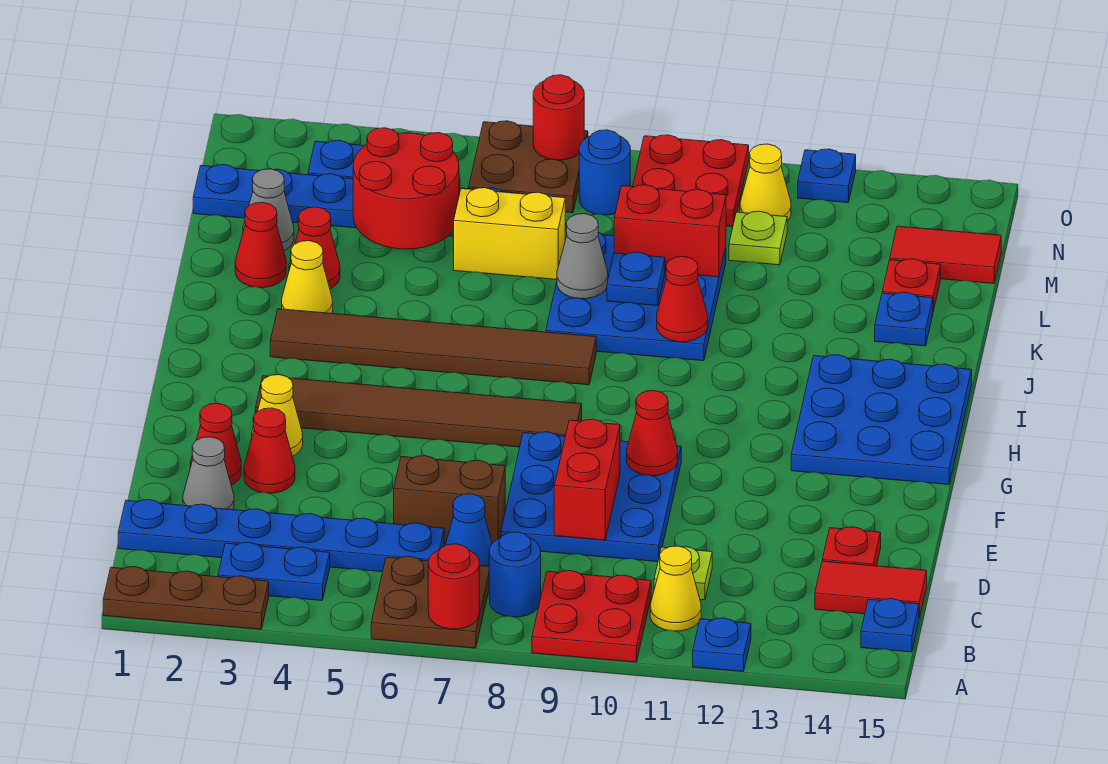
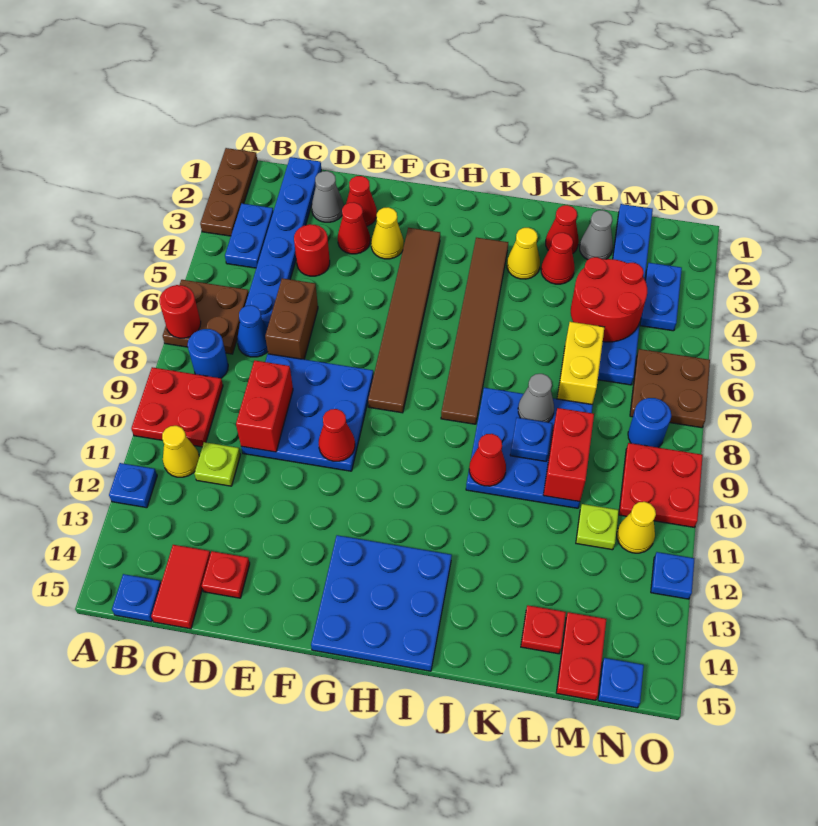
red 1x2 brick [554,419,620,540] -> red 1x2 brick turned to [236,360,293,452]
blue 1x1 plate [875,292,933,346] -> blue 1x1 plate moved to [598,658,644,708]
red 1x2 tile [890,226,1001,284] -> red 1x2 plate [556,612,606,700]
red 1x1 round brick [533,75,584,160] -> red 1x1 round brick moved to [294,224,330,276]

